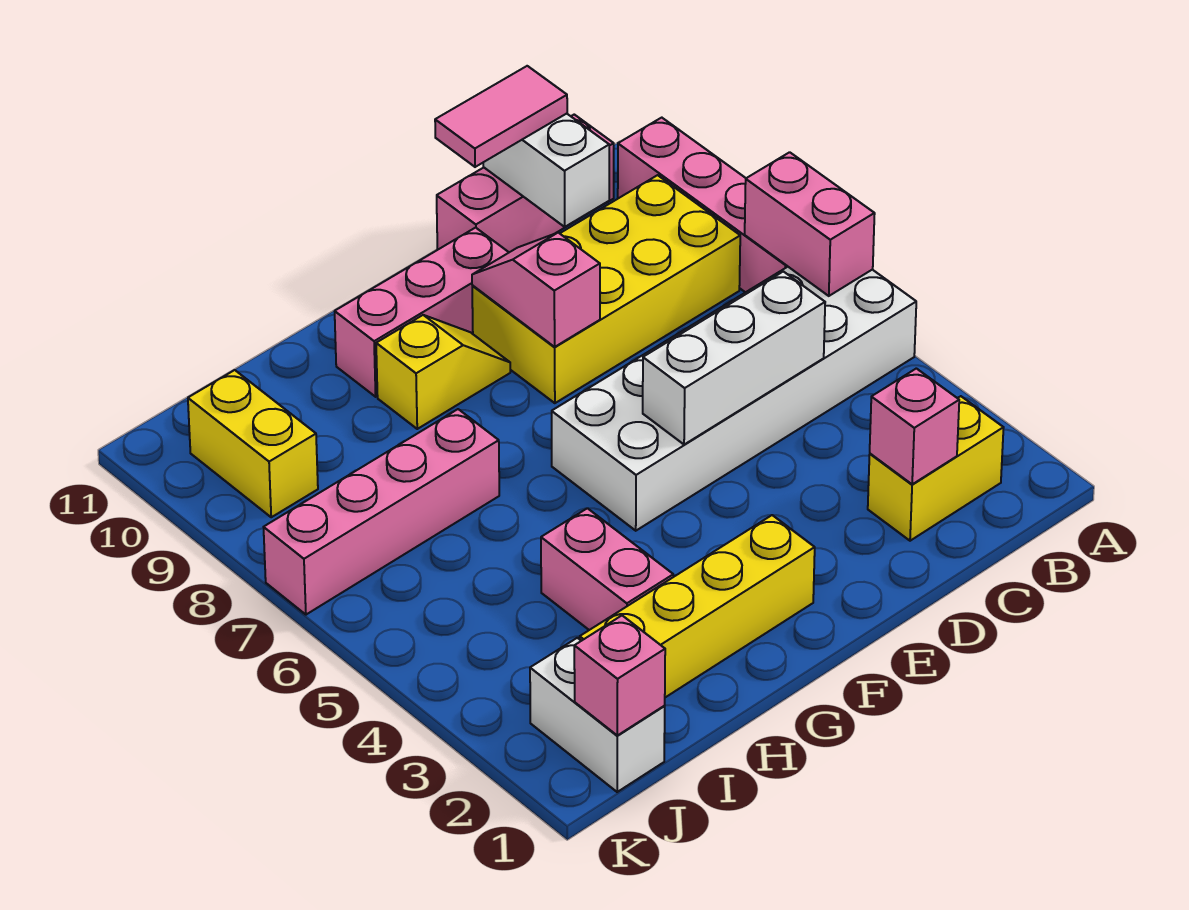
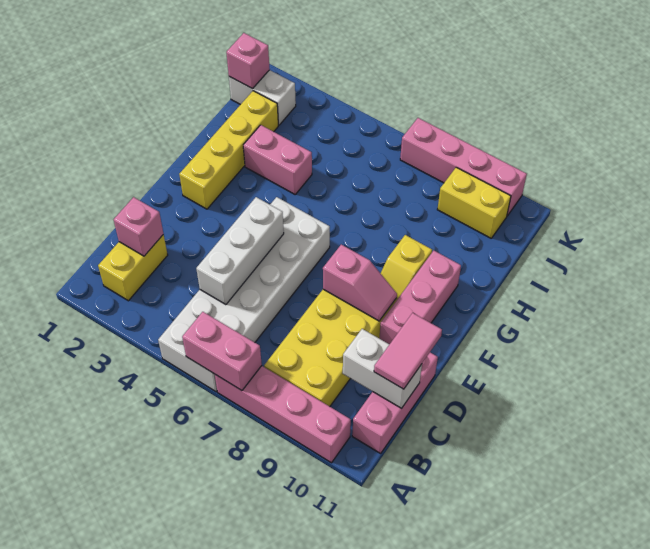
pink 1x4 brick [264,409,499,615] -> pink 1x4 brick turned to [400,118,527,216]

